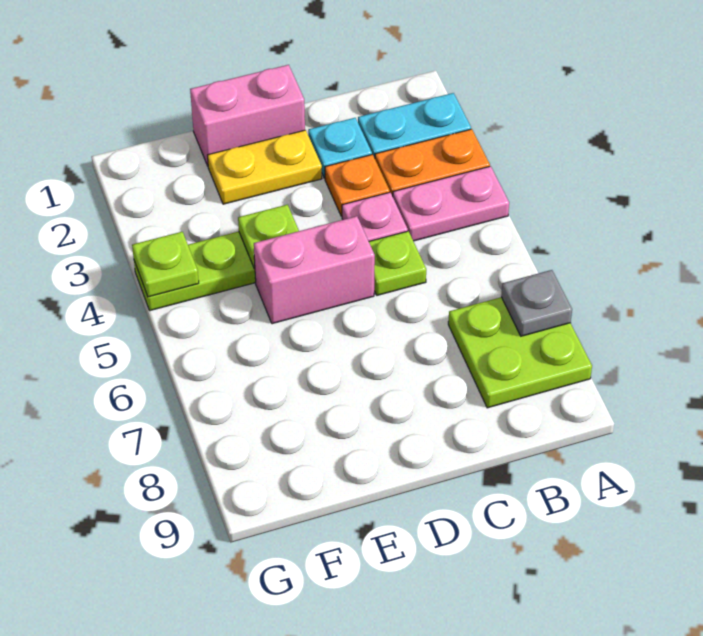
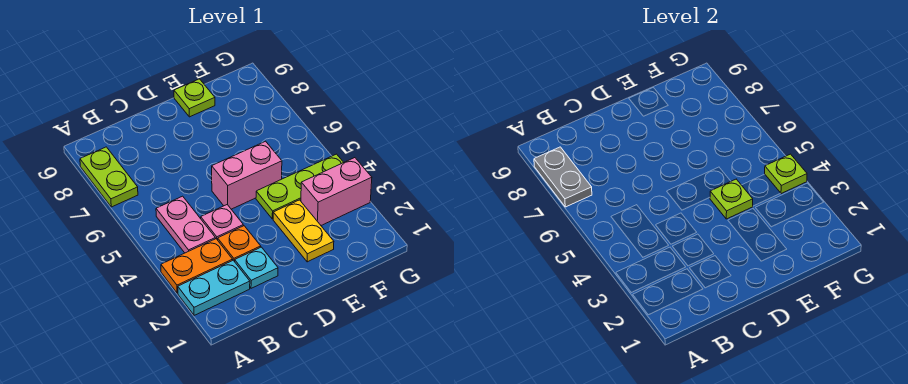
pink 1x2 plate [393,166,509,241] -> pink 1x2 plate turned to [156,196,215,253]
lime 2x2 plate [448,297,592,408] -> lime 1x2 plate [80,147,138,207]
grey 1x1 plate [501,270,572,336] -> grey 1x2 plate [534,147,592,207]
lime 1x1 plate [369,231,426,295] -> lime 1x1 plate moved to [174,79,215,117]
pink 1x2 brick [190,65,305,166] -> pink 1x2 brick moved to [301,158,372,225]
yellow 1x2 plate [208,130,322,204] -> yellow 1x2 plate turned to [273,200,334,262]

